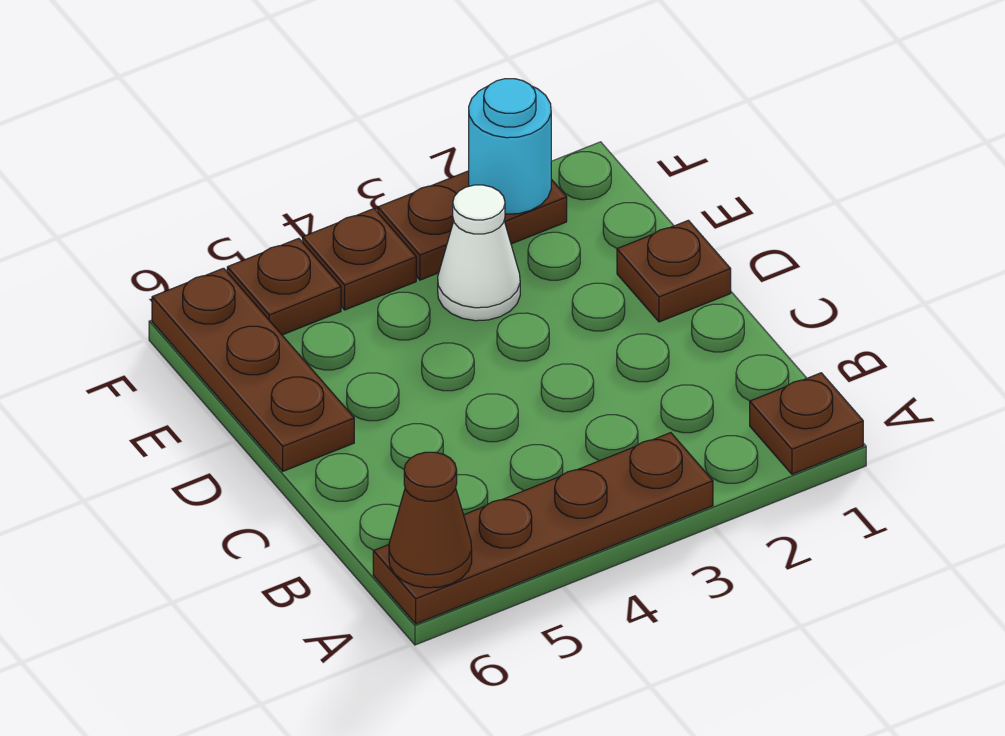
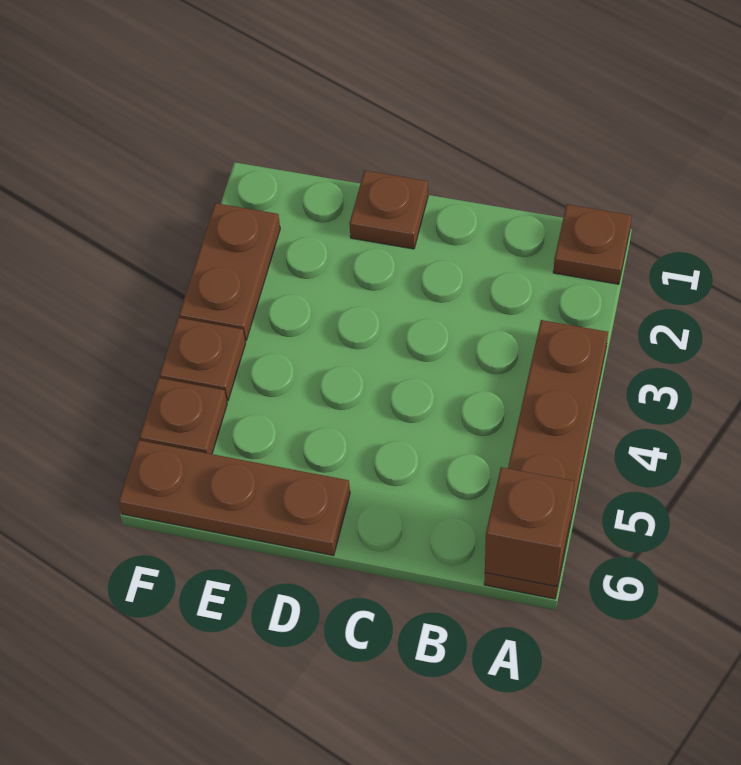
brown 1x1 cone [389,452,472,588] -> brown 1x1 brick [485,467,574,587]
white 1x1 cone [438,185,520,321] -> none
cyan 1x1 round brick [469,79,551,214] -> none

